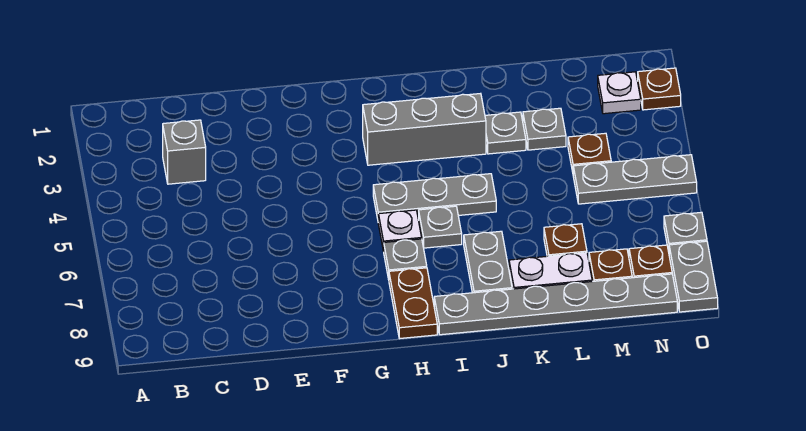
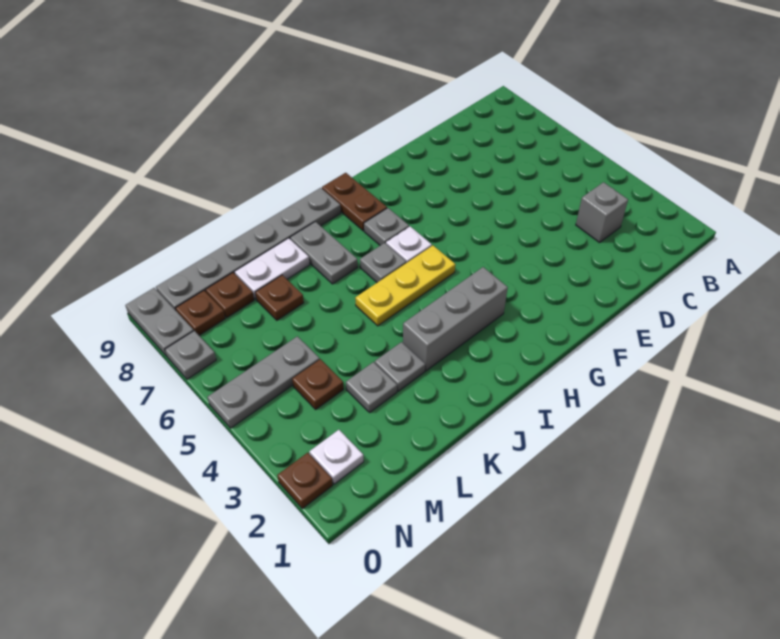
grey 1x3 plate [373,174,496,219] -> yellow 1x3 plate [355,245,455,326]

